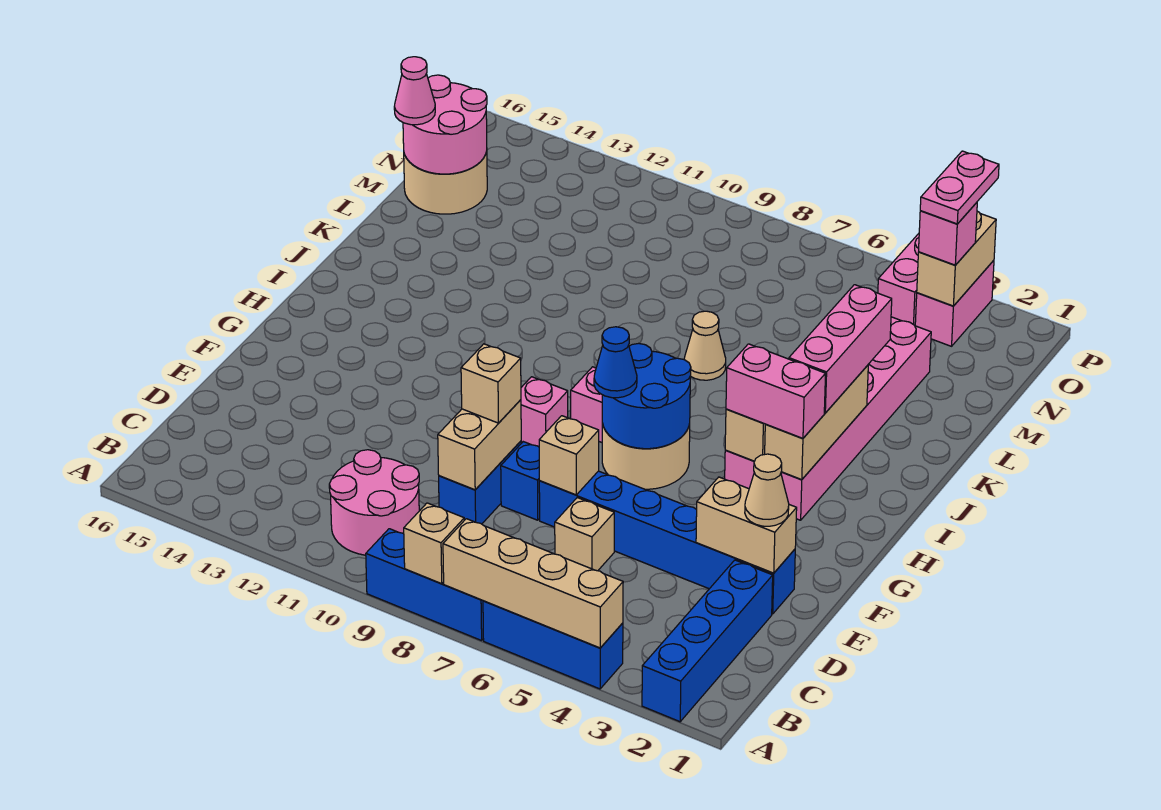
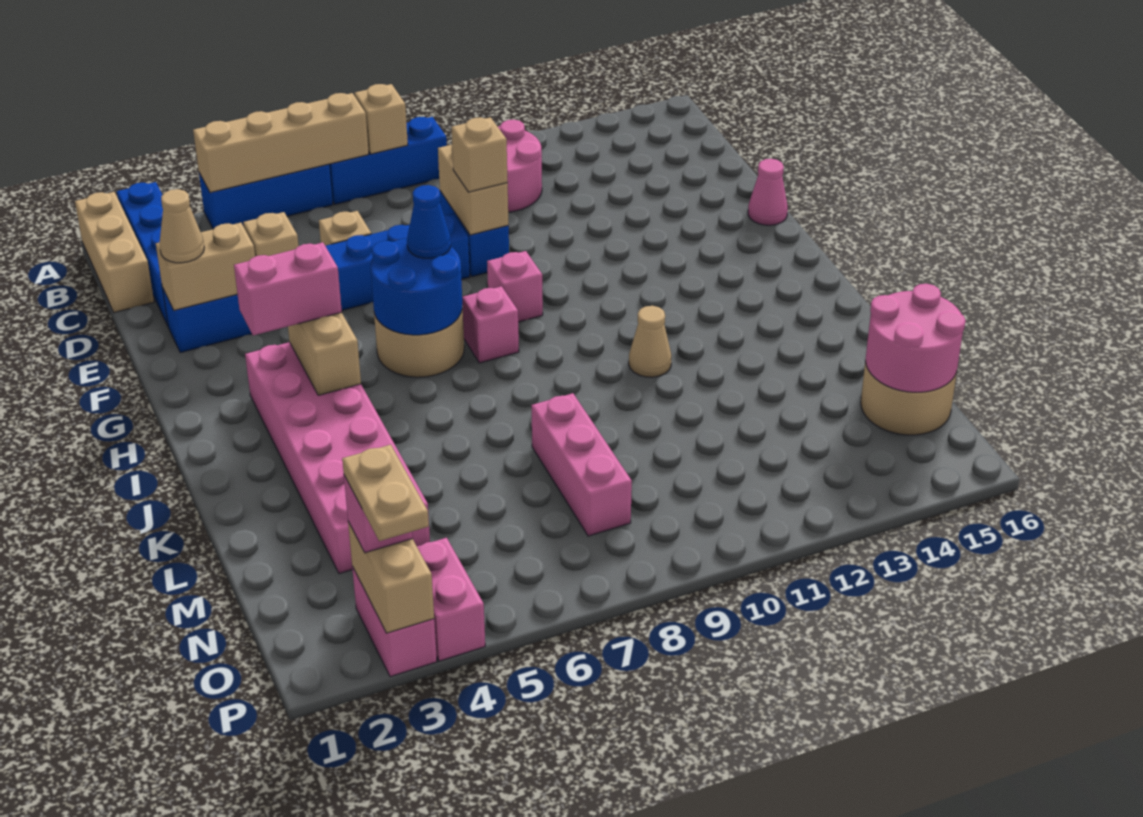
tan 1x1 brick [539,416,599,495] -> tan 1x1 brick moved to [243,212,299,257]
tan 1x3 brick [765,365,868,479] -> tan 1x3 brick moved to [75,192,154,313]
pink 1x3 brick [789,285,892,413] -> pink 1x3 brick moved to [531,393,632,536]
tan 1x1 cone [684,311,726,380] -> tan 1x1 cone moved to [629,306,672,377]
pink 1x1 cone [394,57,435,125] -> pink 1x1 cone moved to [748,159,788,225]
pink 1x2 plate [920,151,999,224] -> tan 1x2 plate [342,445,429,541]

